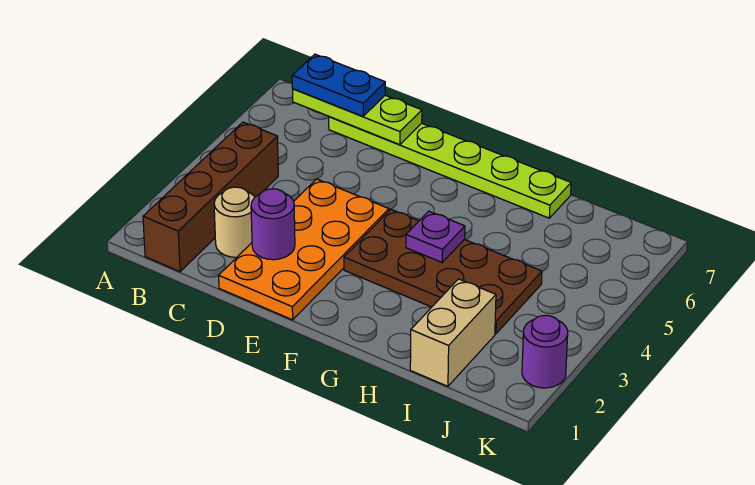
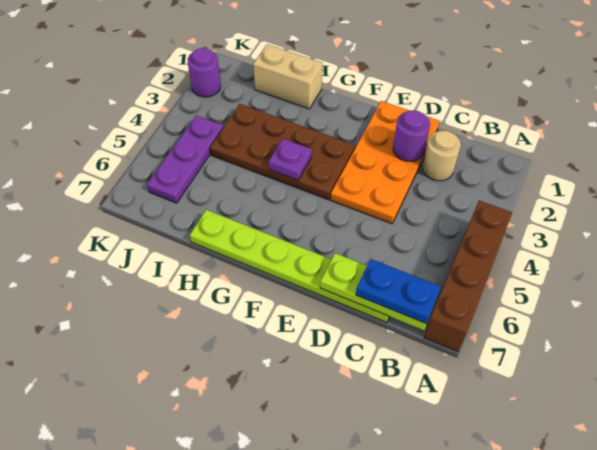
brown 1x4 brick [143,122,278,272] -> brown 1x4 brick moved to [424,201,512,352]
tan 1x2 brick [410,279,496,386] -> tan 1x2 brick turned to [253,44,323,109]
none -> purple 1x3 plate [147,116,223,203]

